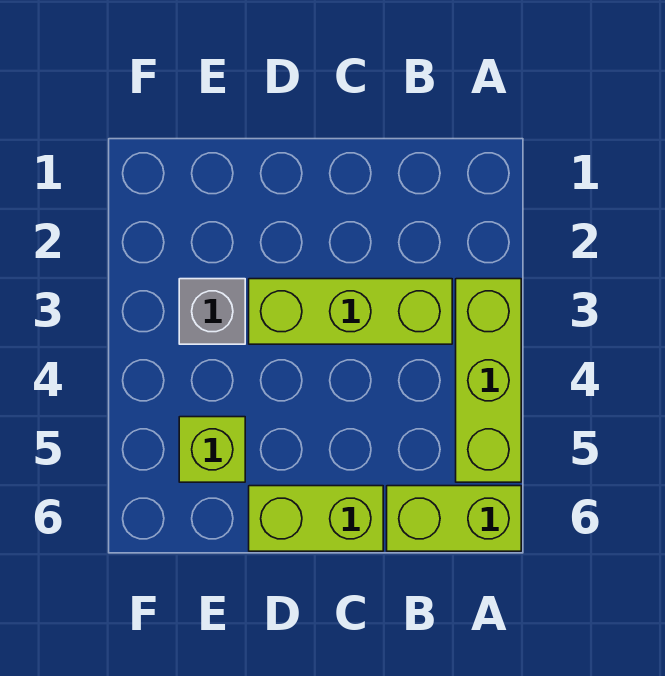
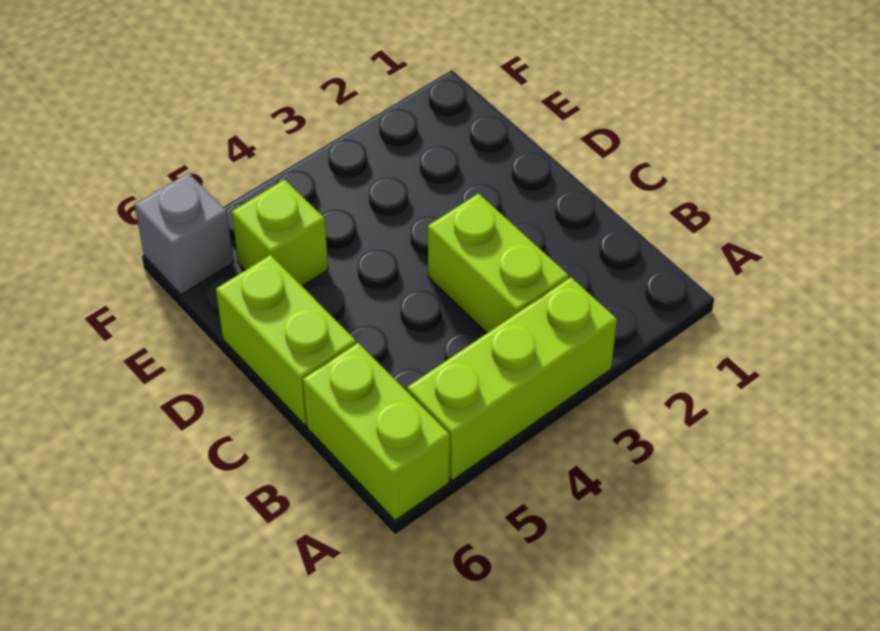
lime 1x3 brick [249,279,452,344] -> lime 1x2 brick [428,194,569,333]
grey 1x1 brick [179,279,245,344] -> grey 1x1 brick moved to [135,173,234,295]

